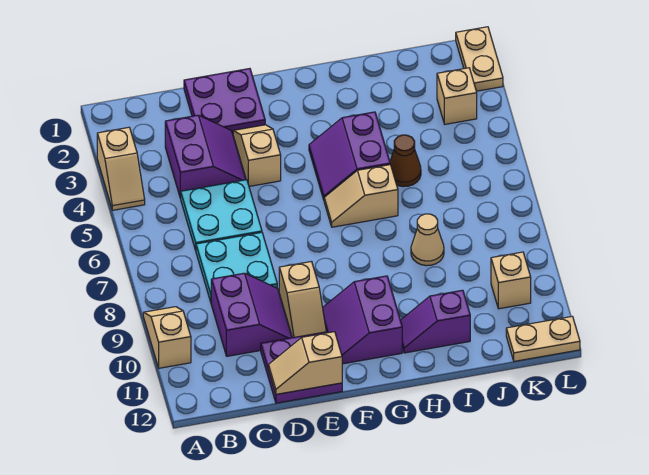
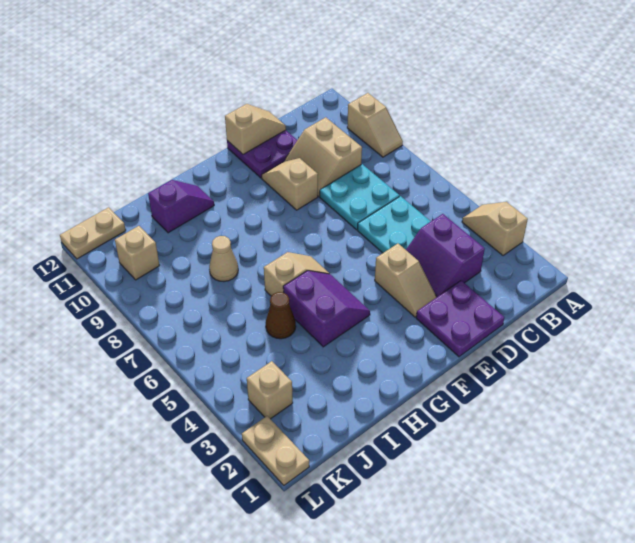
purple 2x2 slope [211,273,292,356] -> tan 2x2 slope [284,117,362,196]
purple 2x2 slope [323,276,402,364] -> none

